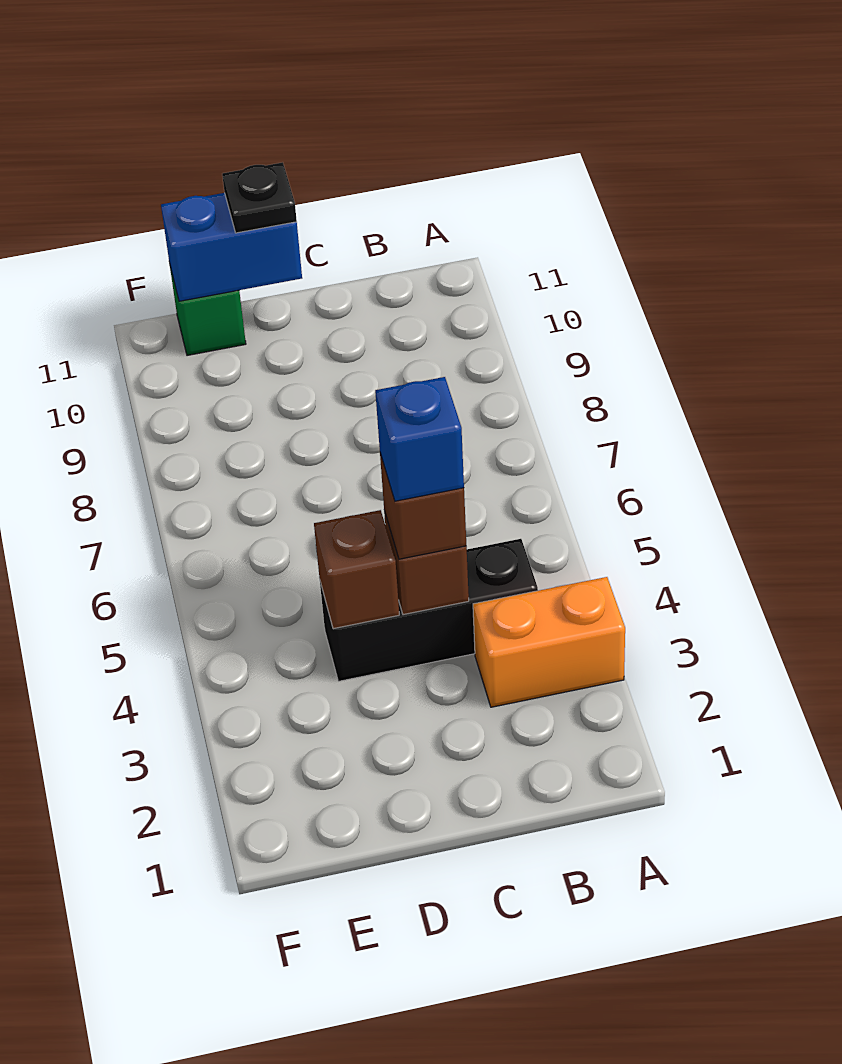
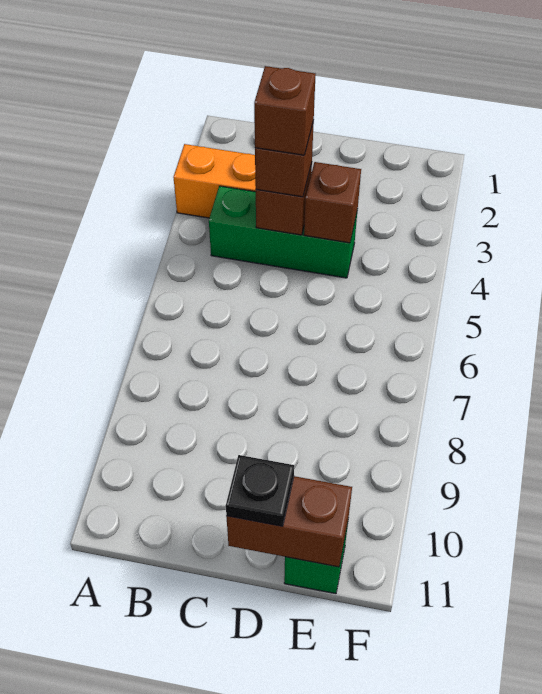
black 1x3 brick [320,539,538,681] -> green 1x3 brick [209,186,358,278]
blue 1x1 brick [375,377,464,501] -> brown 1x1 brick [254,66,316,155]
blue 1x2 brick [161,193,302,301] -> brown 1x2 brick [226,476,352,567]

